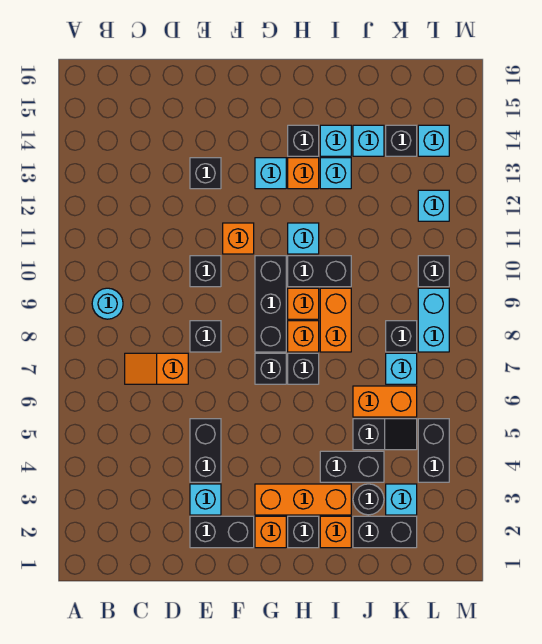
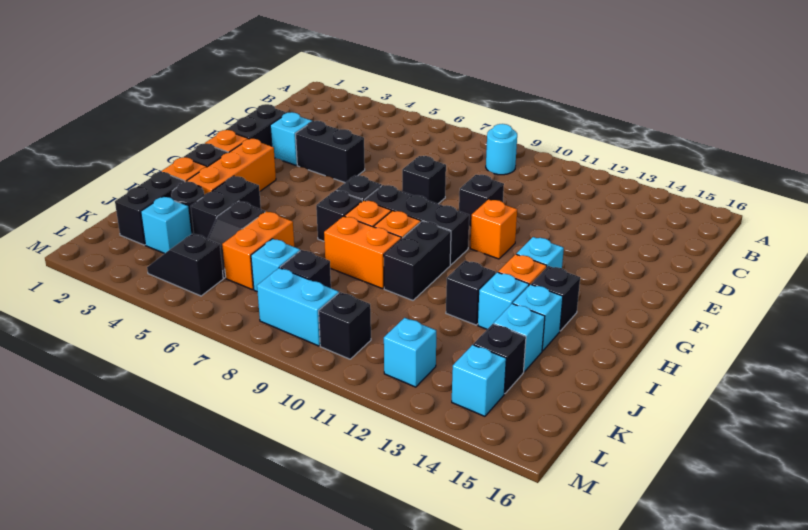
orange 1x2 slope [125,353,188,384] -> none
black 1x1 brick [190,158,221,189] -> black 1x1 brick moved to [446,261,496,325]
cyan 1x1 brick [288,223,319,254] -> none
black 1x2 brick [418,419,449,482] -> black 1x2 slope [147,233,223,296]

